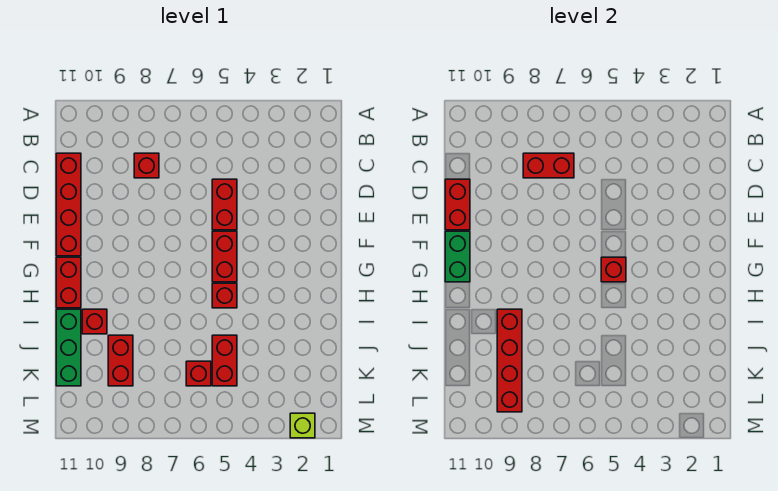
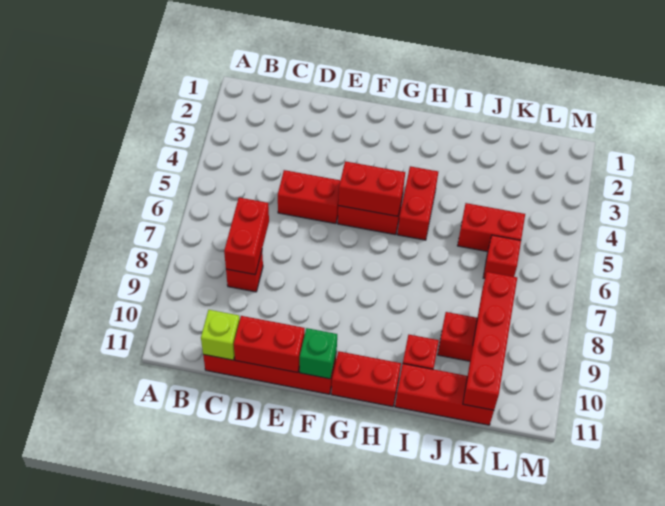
green 1x2 brick [445,231,470,282] -> green 1x1 brick [300,328,337,379]
red 1x1 brick [601,257,626,282] -> red 1x2 brick [338,161,405,216]
red 1x1 brick [212,283,237,308] -> red 1x2 brick [397,166,438,240]
red 1x4 brick [497,309,522,412] -> red 1x4 brick turned to [463,272,517,410]
green 1x3 brick [56,309,81,386] -> red 1x3 brick [395,364,494,425]
lime 1x1 brick [290,413,315,438] -> lime 1x1 brick moved to [201,310,240,360]

